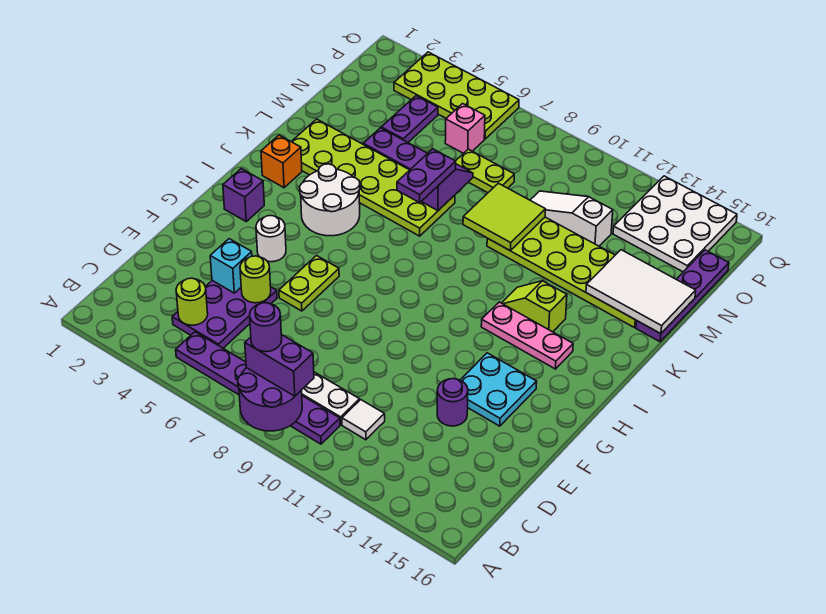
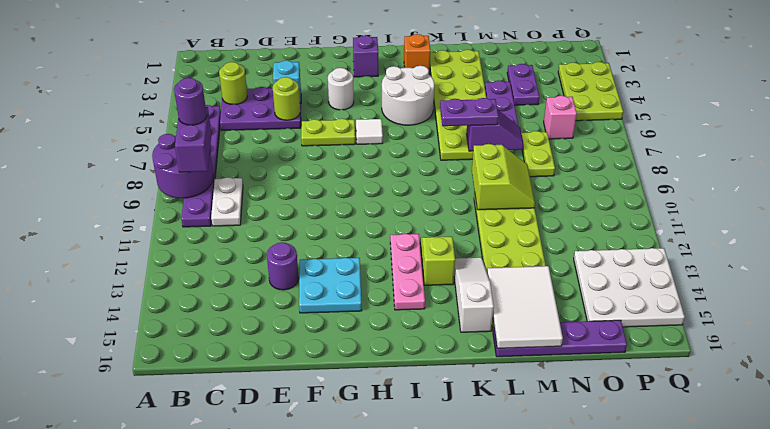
white 1x1 tile [342,400,385,440] -> white 1x1 tile moved to [356,119,383,144]
lime 2x2 tile [463,183,546,250] -> lime 2x2 slope [472,144,535,210]
purple 1x2 plate [381,96,438,142] -> purple 1x2 plate turned to [507,64,539,105]
white 1x3 slope [530,191,613,246] -> white 1x3 slope moved to [454,257,494,332]
lime 2x4 plate [394,52,519,139] -> lime 2x3 plate [558,62,623,121]

